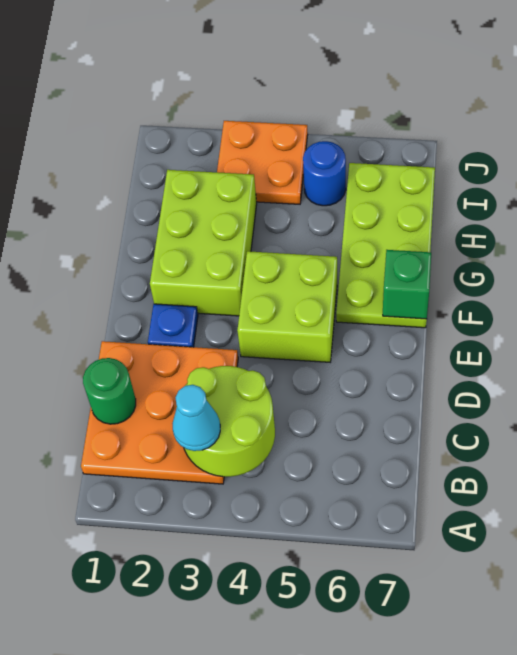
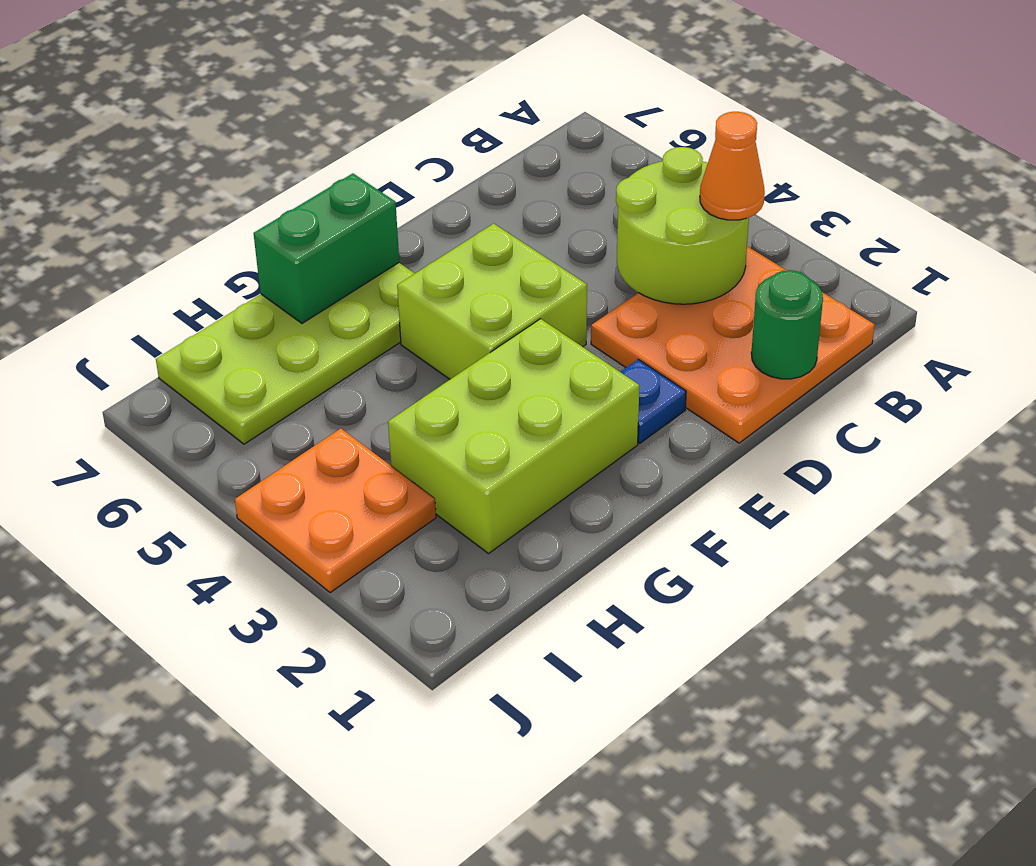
cyan 1x1 cone [172,385,220,451] -> orange 1x1 cone [700,112,765,220]
green 1x1 brick [383,250,431,319] -> green 1x2 brick [253,173,399,323]
blue 1x1 round brick [303,141,346,206] -> none

